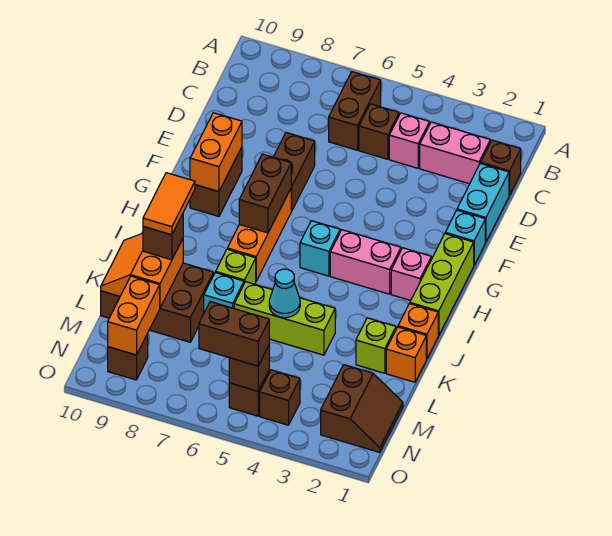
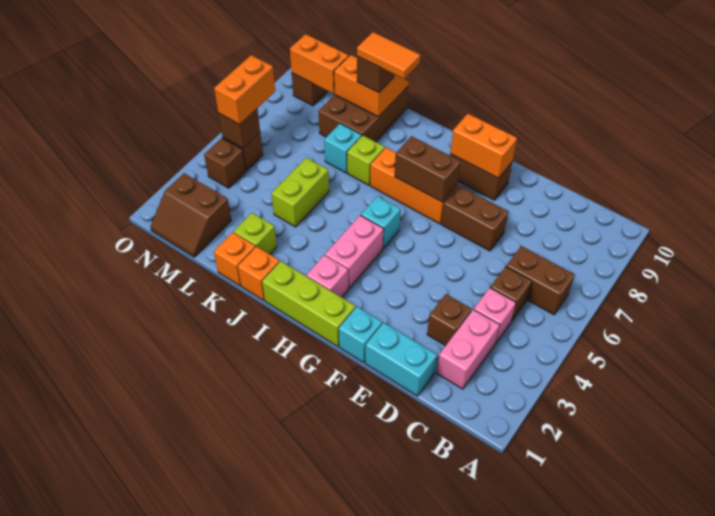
brown 1x1 brick [481,140,521,196] -> brown 1x1 brick moved to [427,294,472,346]
lime 1x3 brick [234,282,335,355] -> lime 1x2 brick [271,158,329,227]
cyan 1x1 cone [269,269,300,318] -> none
brown 1x2 brick [199,302,269,366] -> orange 1x2 brick [214,55,275,125]

